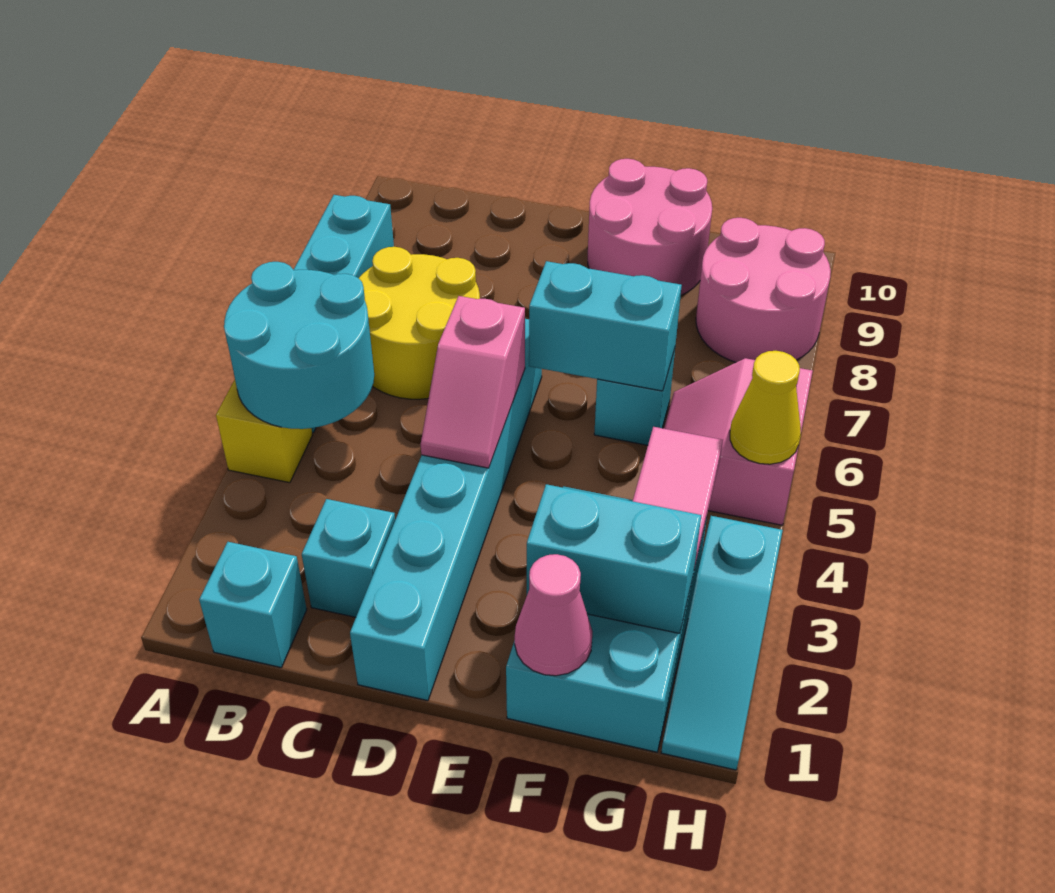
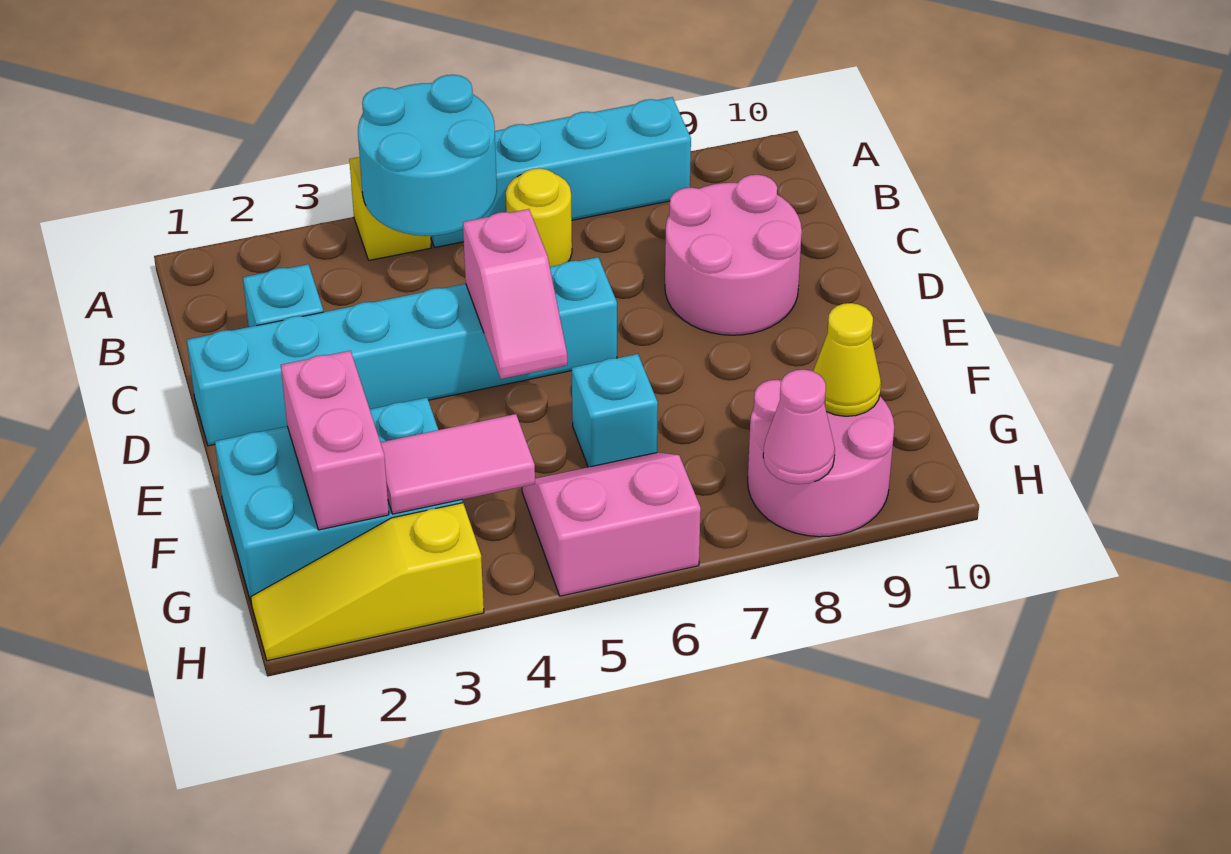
cyan 1x1 brick [199,542,307,668] -> none
yellow 2x2 round brick [359,247,480,399] -> yellow 1x1 round brick [506,168,572,267]
pink 1x2 slope [421,296,525,468] -> pink 1x2 slope turned to [463,209,567,379]
cyan 1x2 brick [529,261,682,391] -> none
pink 2x2 round brick [588,159,712,295] -> pink 2x2 round brick moved to [665,175,802,335]
pink 1x1 cone [515,554,592,676] -> pink 1x1 cone moved to [763,369,835,484]
cyan 1x2 brick [527,484,701,634] -> pink 1x2 brick [281,351,389,530]
cyan 1x3 slope [661,516,783,770] -> yellow 1x3 slope [251,503,484,661]
yellow 1x1 cone [730,351,801,464] -> yellow 1x1 cone moved to [813,303,881,416]

